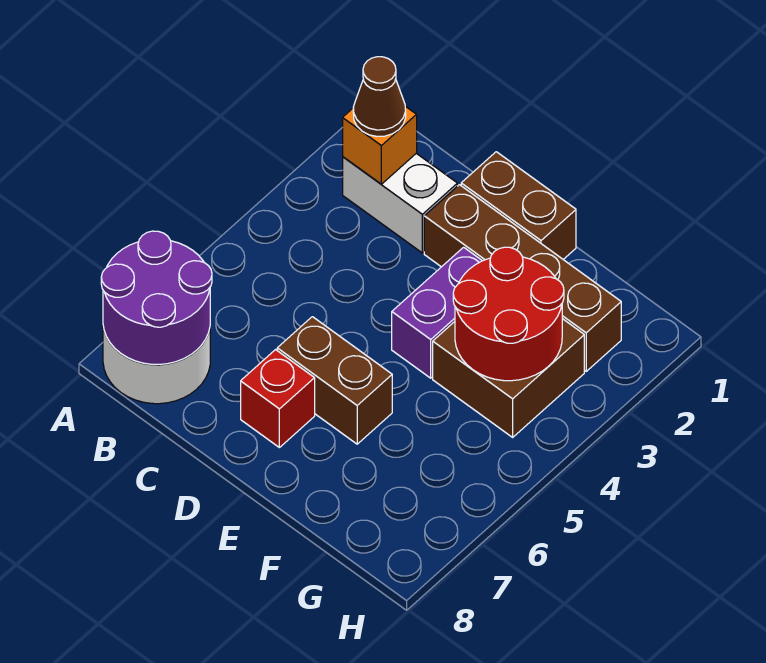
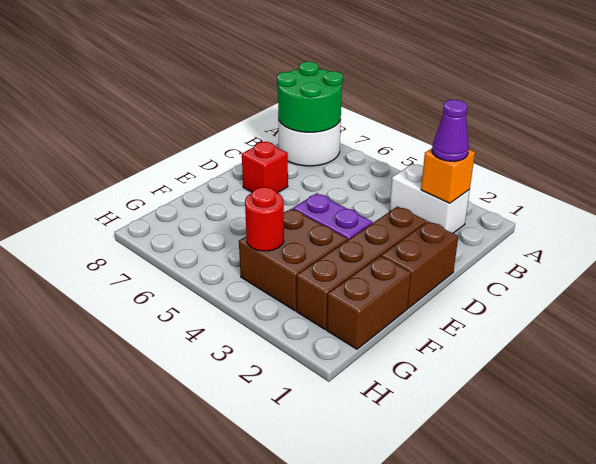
purple 2x2 round brick [101,231,212,364] -> green 2x2 round brick [277,62,343,132]
white 1x2 brick [343,153,457,253] -> white 1x2 brick turned to [390,164,470,233]
brown 1x1 cone [353,57,406,136] -> purple 1x1 cone [432,100,469,161]
brown 1x2 brick [277,317,392,444] -> brown 1x2 brick moved to [327,256,411,349]
red 2x2 round brick [453,247,564,381] -> red 1x1 round brick [245,187,284,251]

